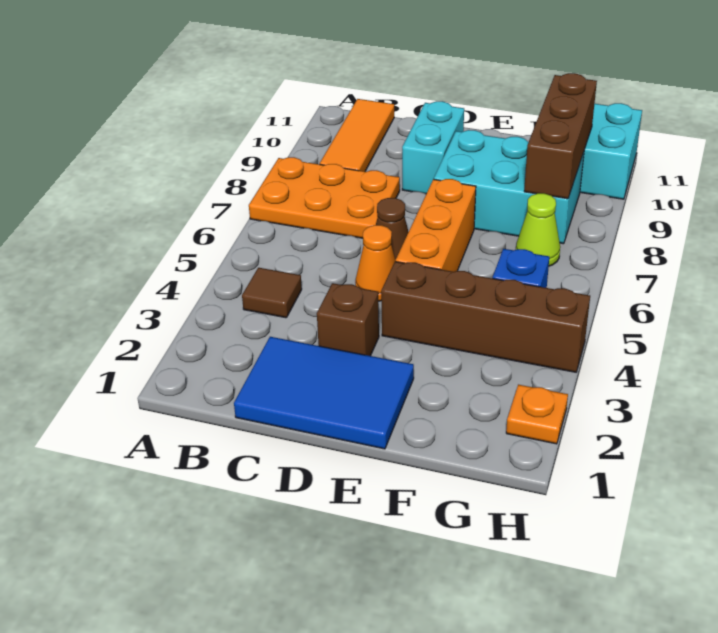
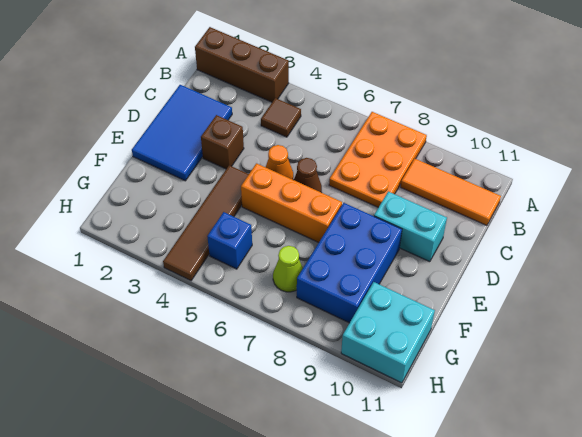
brown 1x4 brick [381,262,590,372] -> brown 1x4 tile [163,165,249,281]
cyan 2x3 brick [434,130,584,244] -> blue 2x3 brick [297,203,402,323]
brown 1x3 brick [524,73,597,199] -> brown 1x3 brick moved to [195,27,289,102]
orange 1x1 plate [506,385,568,444] -> none

